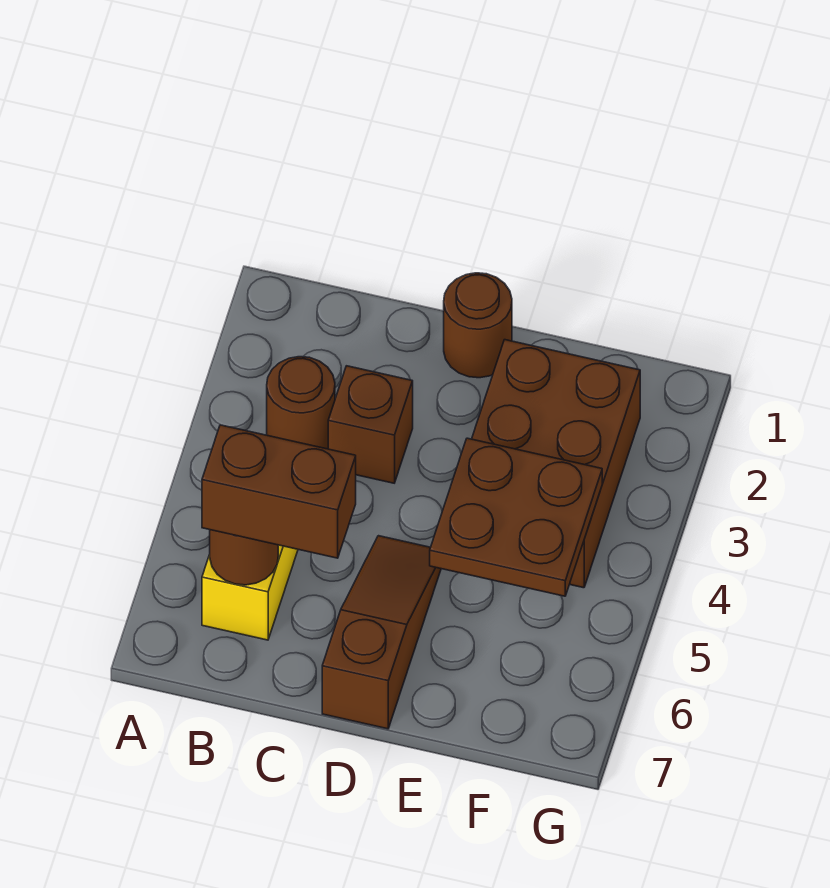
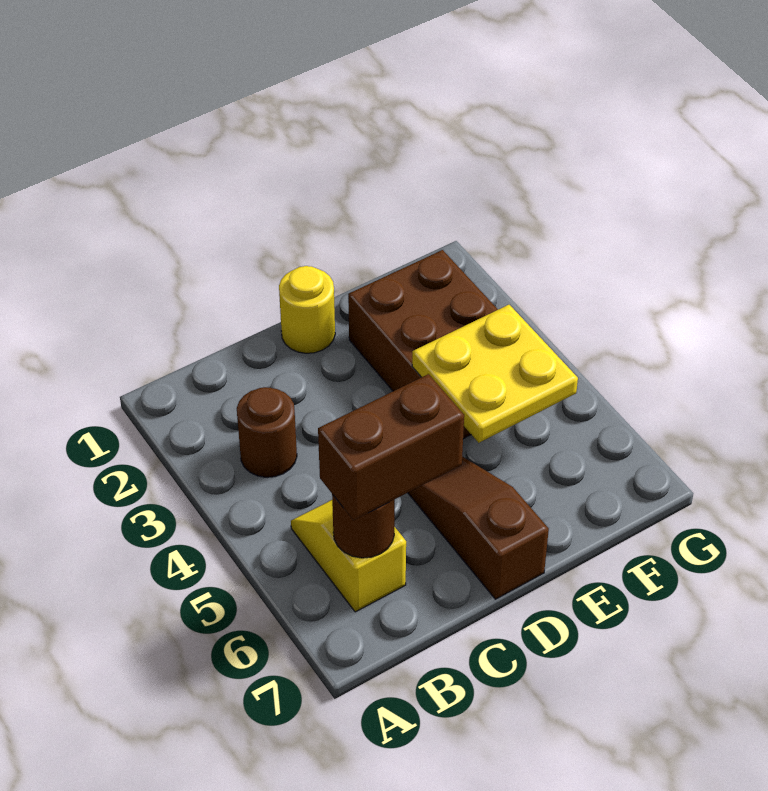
brown 1x1 brick [328,366,413,483] -> none
brown 1x1 round brick [444,273,512,378] -> yellow 1x1 round brick [279,266,335,353]
brown 2x2 plate [430,438,602,596] -> yellow 2x2 plate [412,305,578,443]

